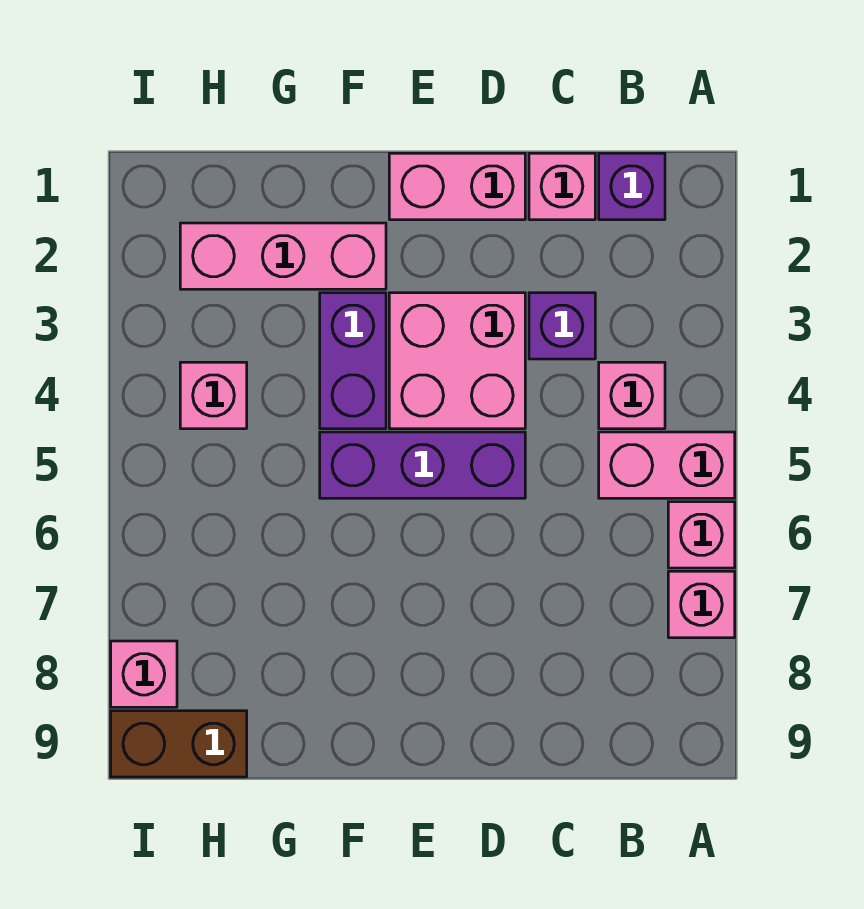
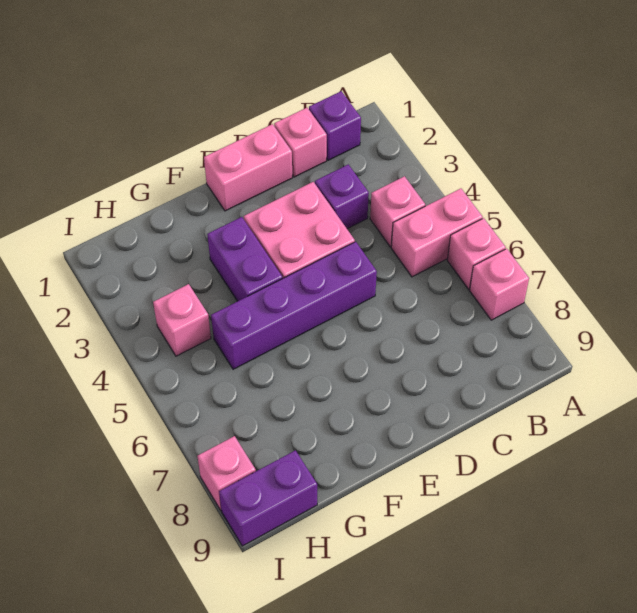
purple 1x3 brick [320,432,525,498] -> purple 1x4 brick [211,242,377,369]
pink 1x3 brick [180,223,386,289] -> none
brown 1x2 brick [111,711,247,777] -> purple 1x2 brick [219,450,317,546]

